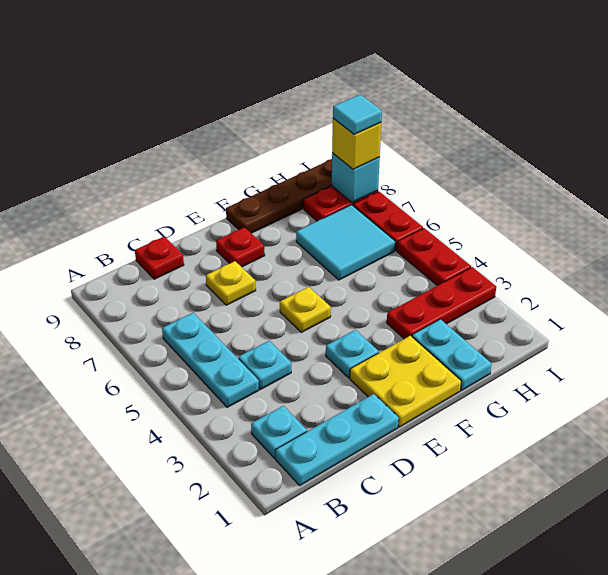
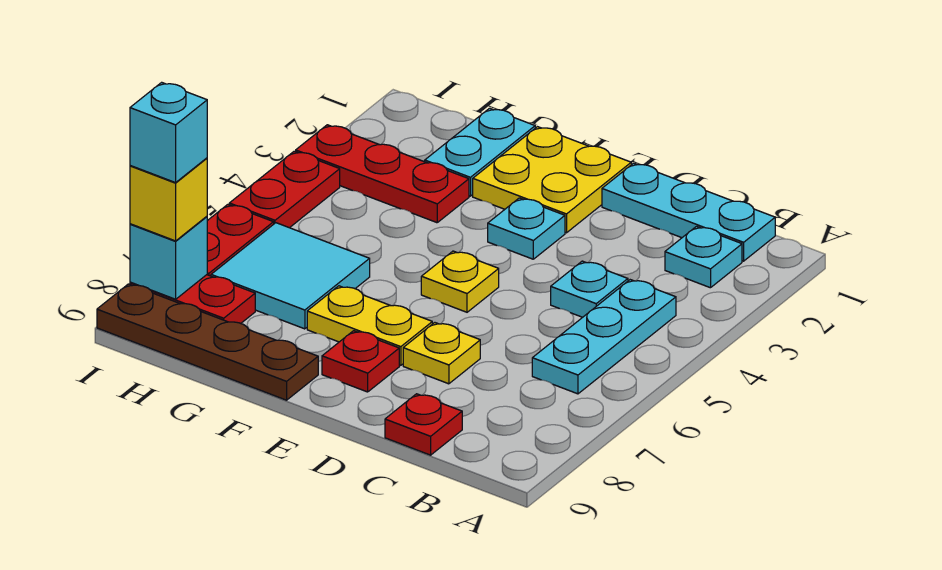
none -> yellow 1x2 plate [307,286,432,365]
cyan 1x1 tile [333,94,382,135] -> cyan 1x1 brick [130,82,207,183]

